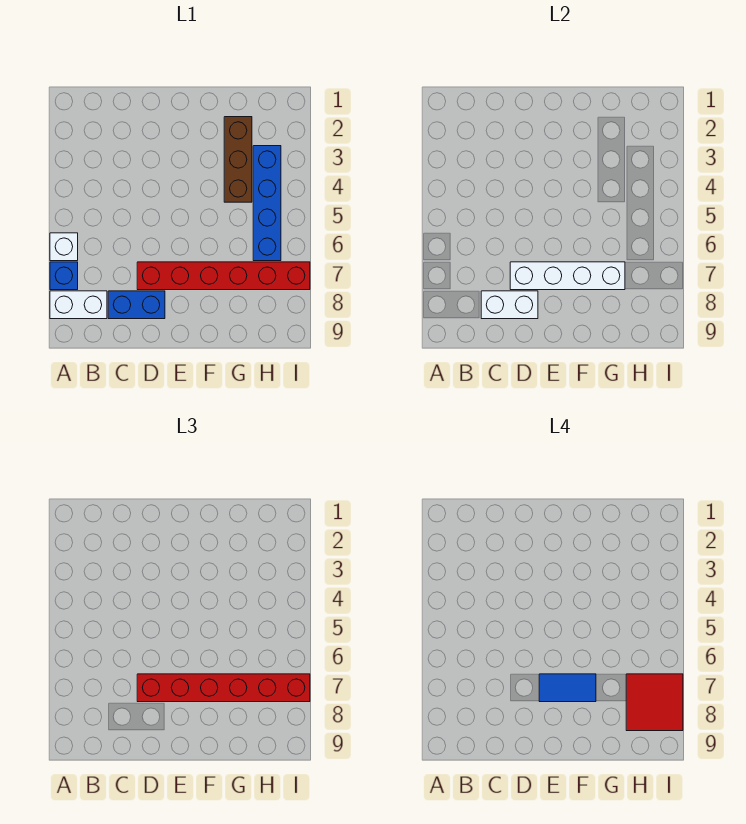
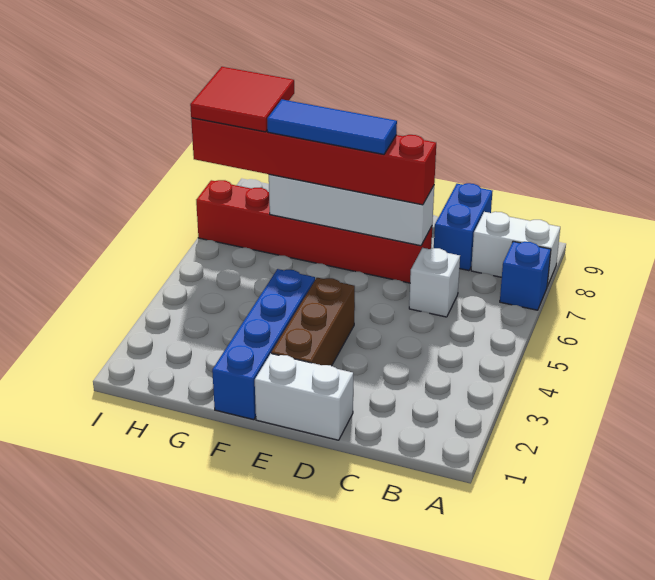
white 1x1 brick [50,233,78,261] -> white 1x1 brick moved to [409,248,460,317]
blue 1x2 brick [108,291,165,319] -> blue 1x2 brick turned to [434,183,493,271]
white 1x2 brick [481,291,538,319] -> white 1x2 brick moved to [255,354,353,440]
blue 1x2 tile [539,674,596,702] -> blue 1x3 tile [267,99,397,154]
brown 1x3 brick [224,117,252,202] -> brown 1x3 brick moved to [271,278,355,366]
blue 1x4 brick [253,146,281,261] -> blue 1x4 brick moved to [212,269,315,420]

